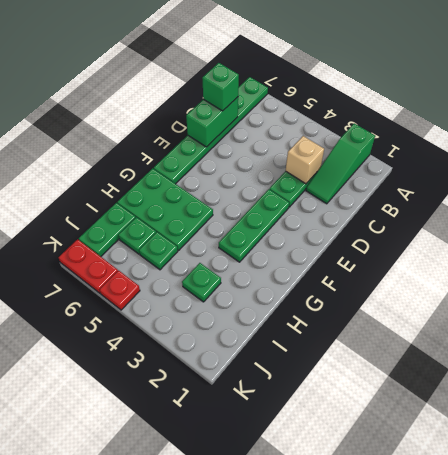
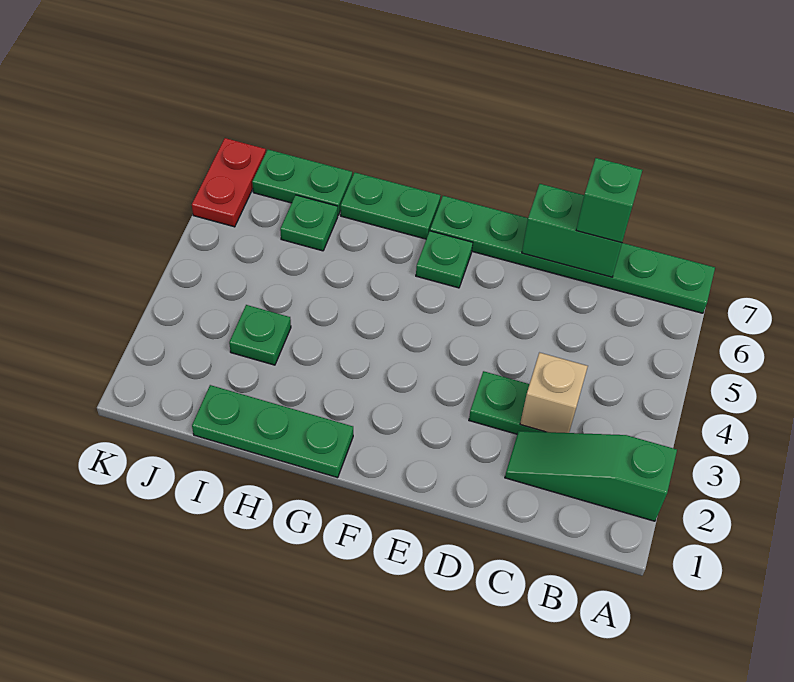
green 1x3 plate [219,189,289,262] -> green 1x3 plate moved to [192,385,353,478]
green 2x3 plate [117,168,213,251] -> green 1x2 plate [340,172,441,239]
green 1x1 plate [139,232,178,270] -> green 1x1 plate moved to [416,231,473,288]
red 1x1 plate [100,270,140,310] -> none

